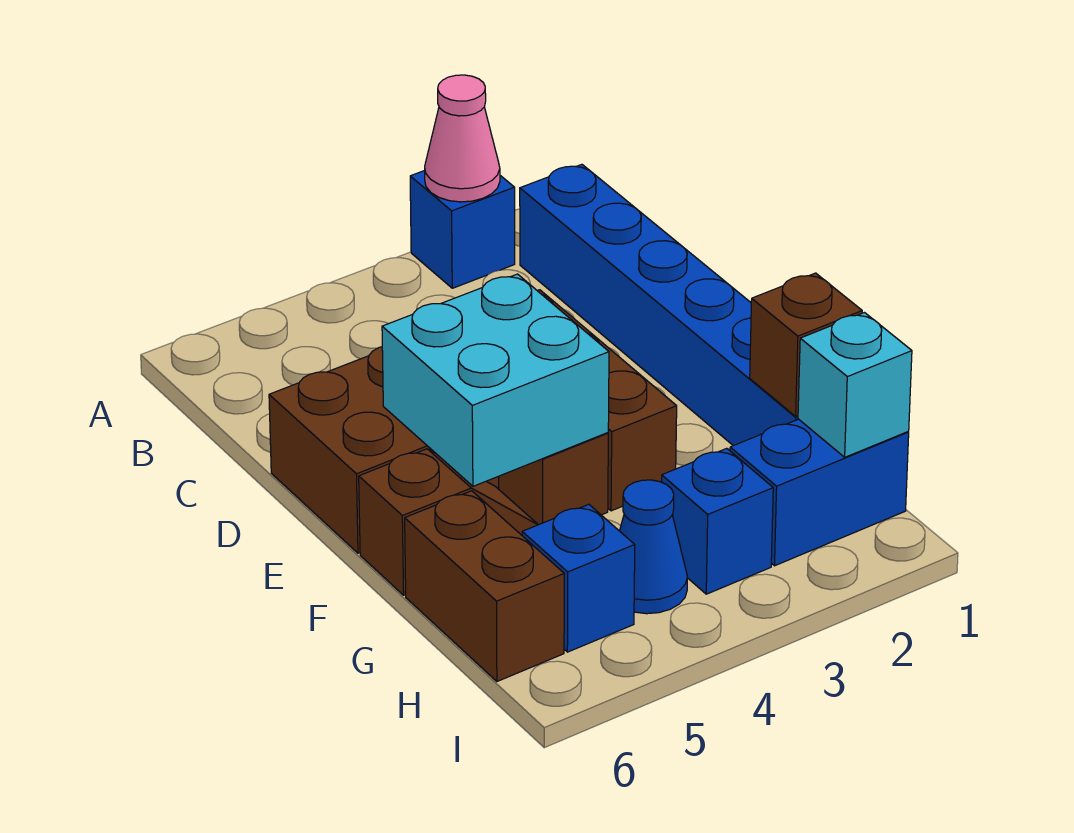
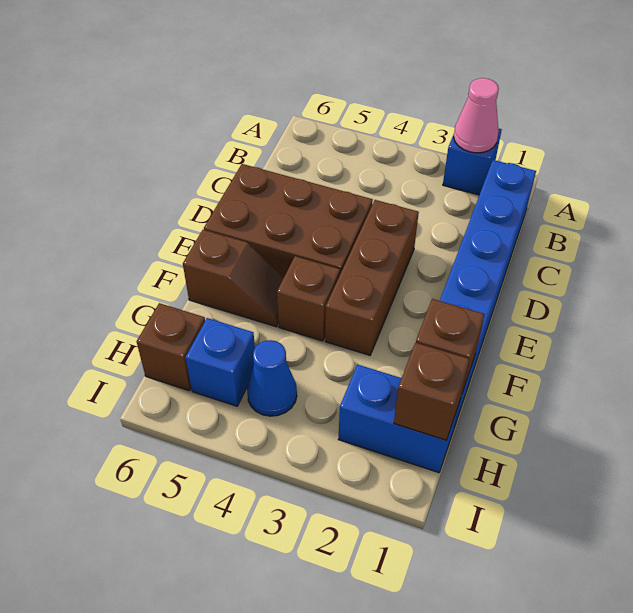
cyan 2x2 brick [382,274,609,486] -> none
brown 1x2 brick [405,491,564,681] -> brown 1x1 brick [137,303,205,391]
cyan 1x1 brick [798,313,912,457] -> brown 1x1 brick [394,343,470,440]
blue 1x1 brick [662,448,773,594] -> none

